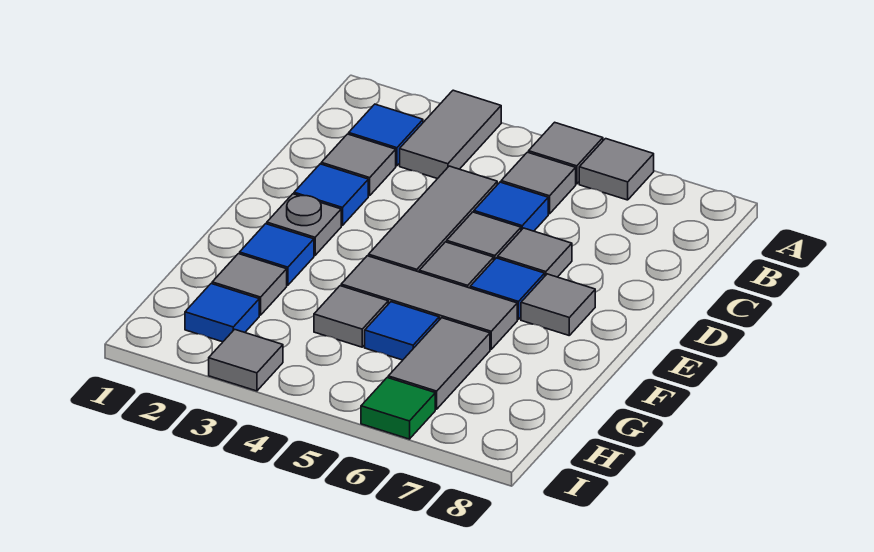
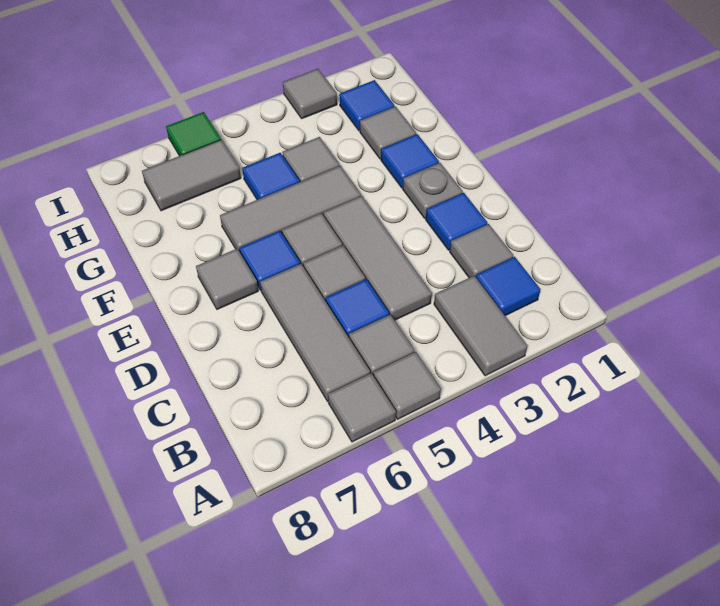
grey 1x1 tile [498,228,572,277] -> grey 1x3 tile [260,264,370,401]
grey 1x2 tile [388,318,490,409] -> grey 1x2 tile turned to [142,140,241,211]

